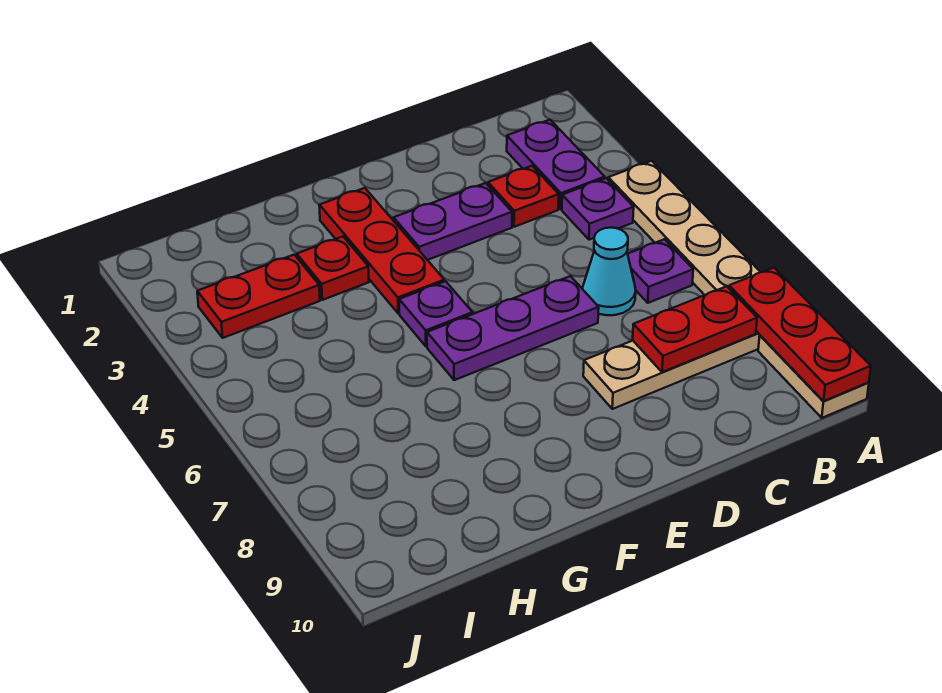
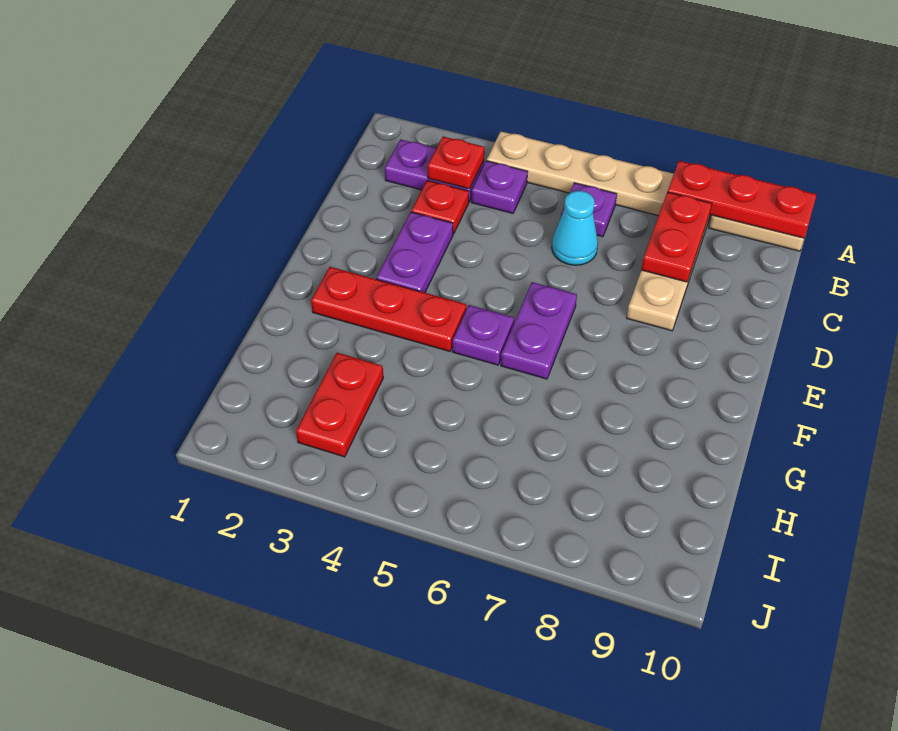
purple 1x3 plate [427,276,599,380] -> purple 1x2 plate [501,282,577,379]
red 1x1 plate [297,236,369,300] -> red 1x1 plate moved to [428,137,484,189]

